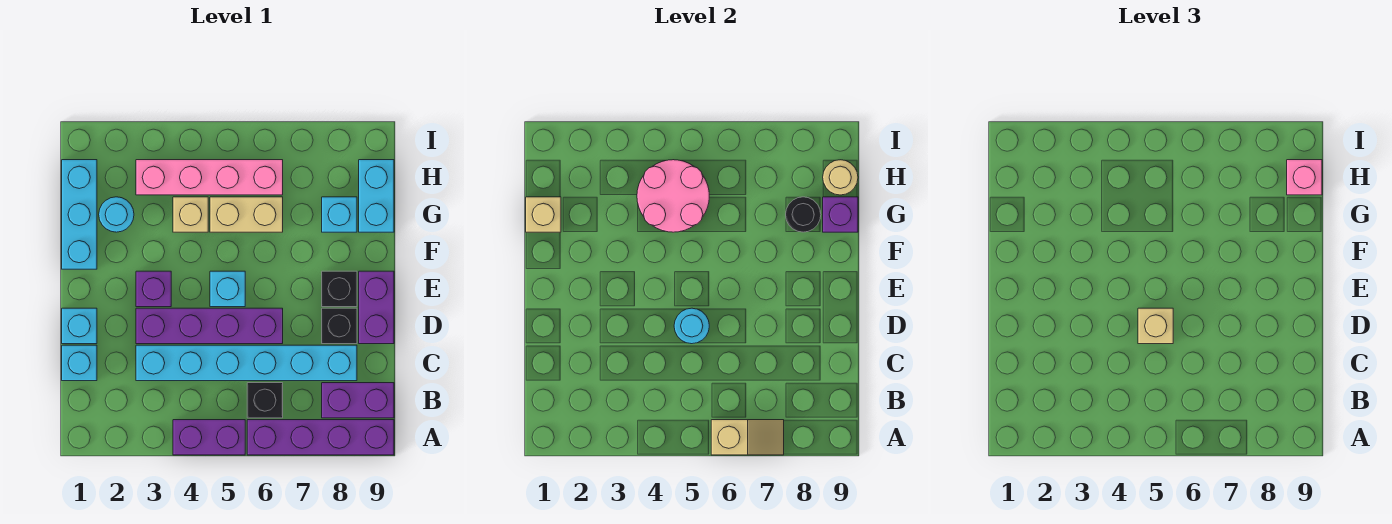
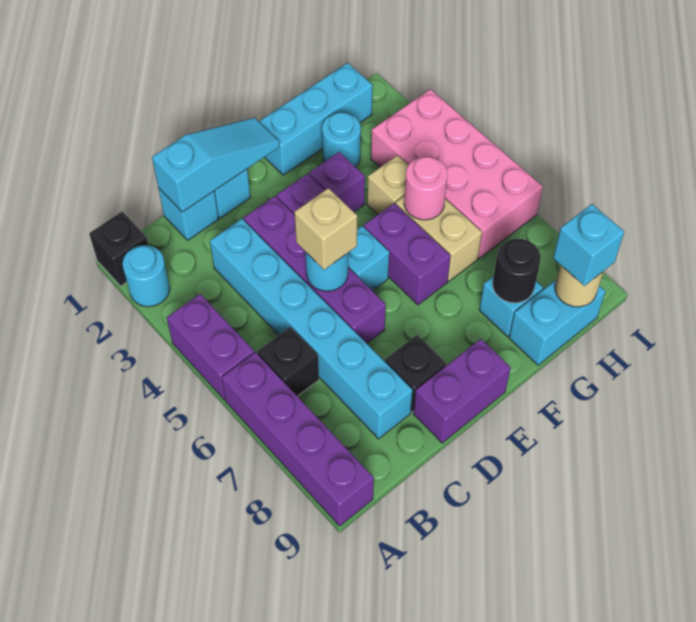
none -> cyan 1x1 round brick [122,245,170,307]
tan 1x2 slope [711,420,784,455] -> none
purple 1x2 brick [322,383,394,418] -> purple 1x2 brick moved to [364,203,451,305]
none -> cyan 1x3 slope [152,118,280,212]
black 1x1 brick [322,271,357,307] -> black 1x1 brick moved to [89,211,148,286]
tan 1x1 brick [526,197,561,232] -> none
pink 2x2 round brick [637,160,709,232] -> pink 1x1 round brick [404,156,447,220]
purple 1x1 brick [823,197,858,232] -> purple 1x1 brick moved to [309,152,365,212]
pink 1x4 brick [136,160,283,195] -> pink 2x4 brick [371,89,543,258]
pink 1x1 brick [1287,160,1322,195] -> cyan 1x1 brick [553,204,624,286]

